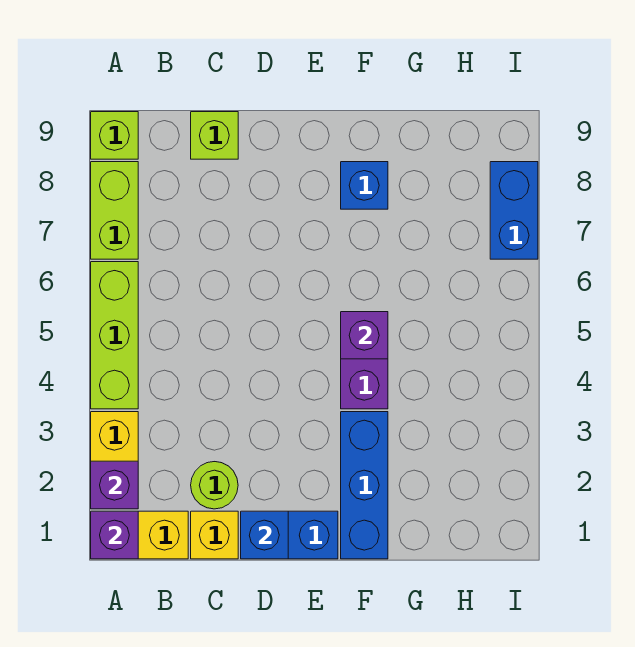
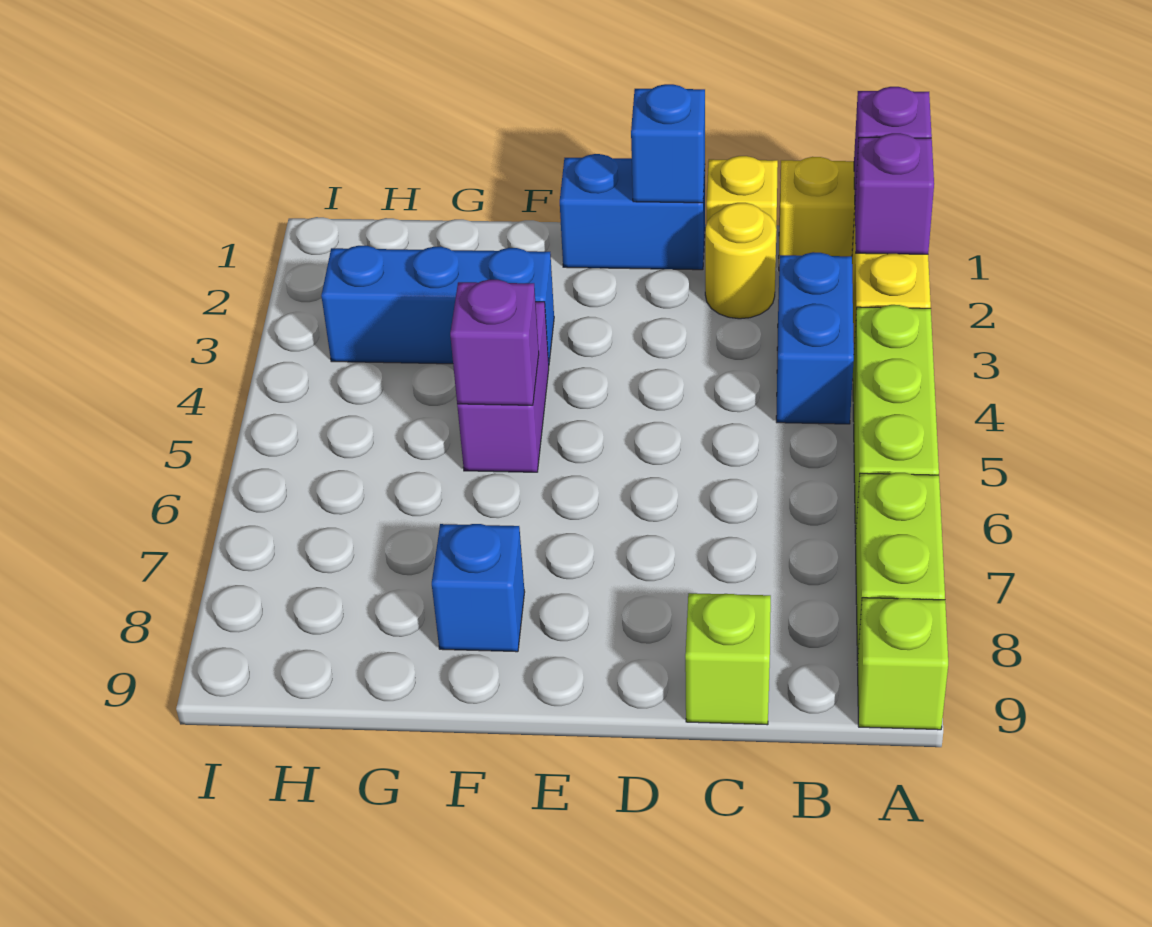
lime 1x1 round brick [191,462,238,509] -> yellow 1x1 round brick [705,203,777,319]
blue 1x3 brick [341,412,388,559] -> blue 1x3 brick turned to [321,246,554,364]
blue 1x2 brick [490,162,538,259] -> blue 1x2 brick moved to [776,252,854,424]

